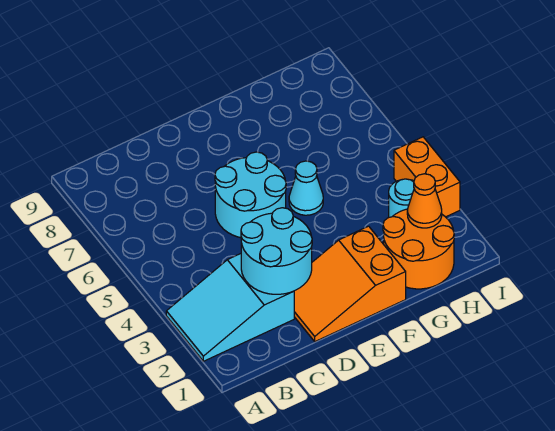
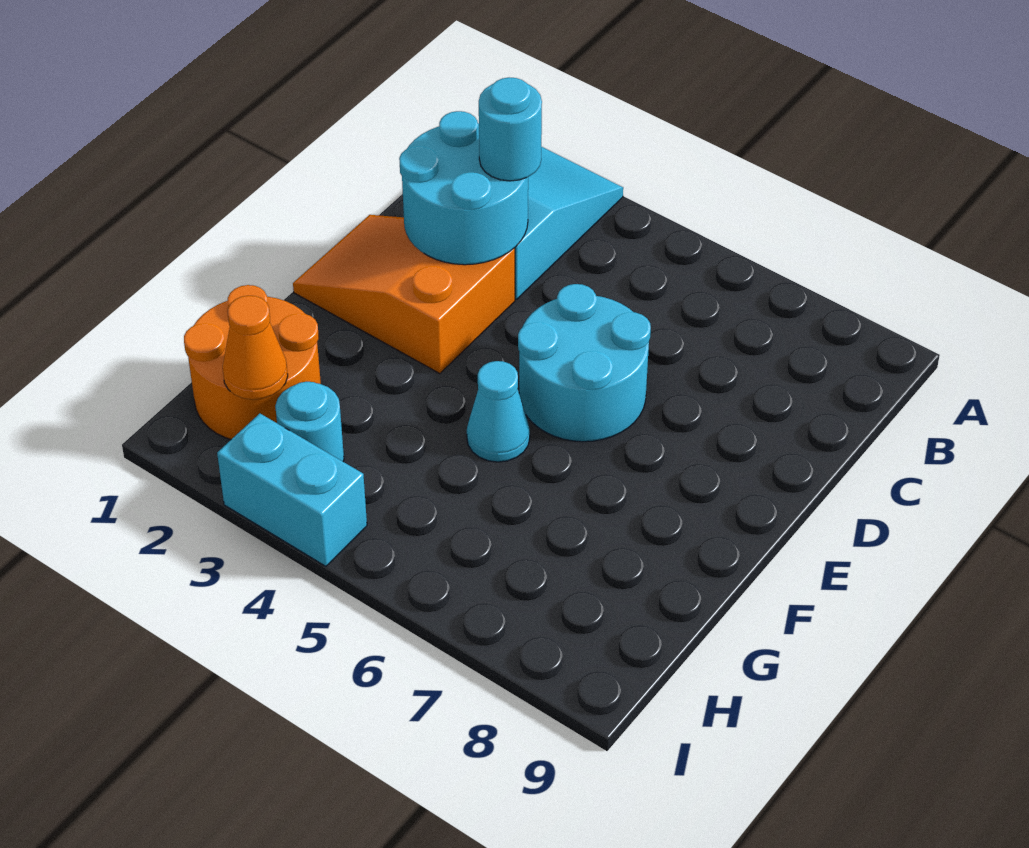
none -> cyan 1x1 round brick [479,77,542,181]
orange 2x3 slope [294,226,406,342] -> orange 2x3 slope turned to [293,215,515,374]
orange 1x2 brick [394,137,460,217] -> cyan 1x2 brick [217,414,367,566]

